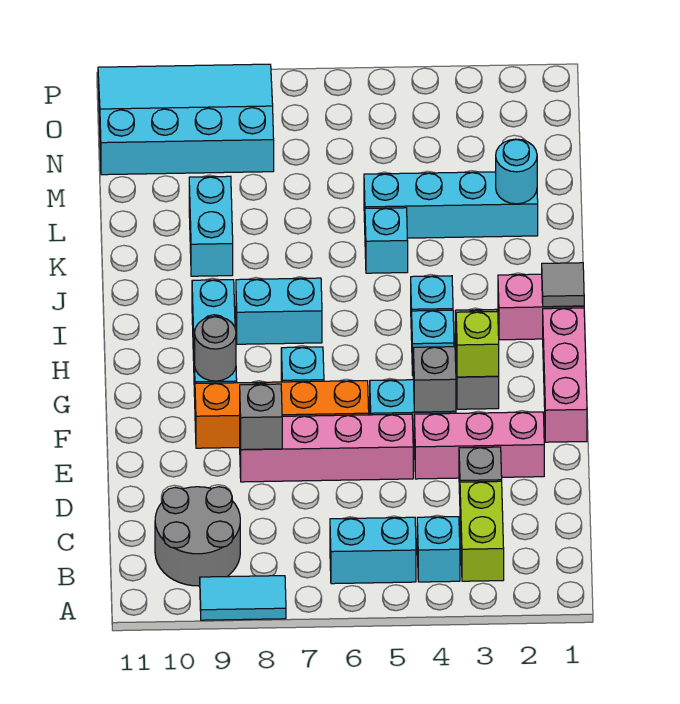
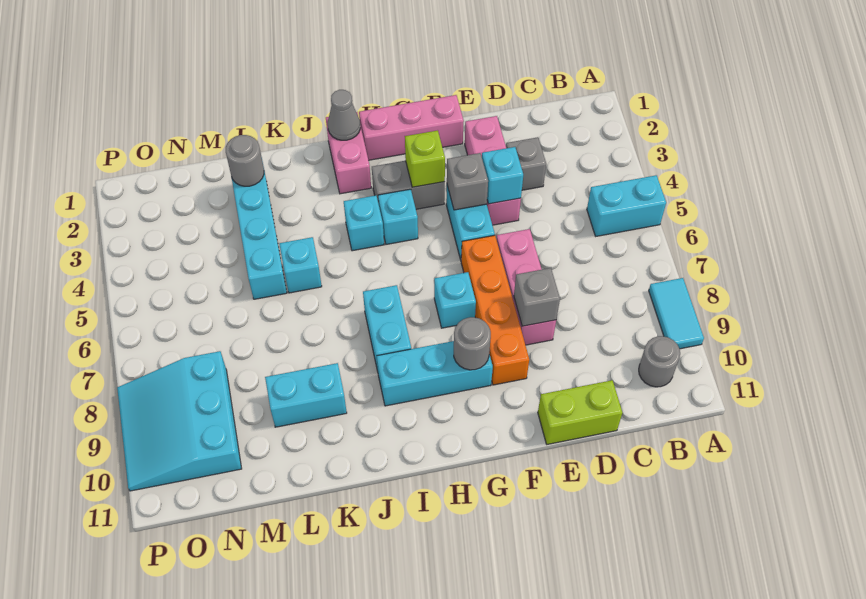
lime 1x2 brick [460,481,504,581] -> lime 1x2 brick moved to [538,380,623,444]
cyan 1x1 brick [417,517,460,582] -> cyan 1x1 brick moved to [482,147,523,204]
cyan 1x2 brick [330,517,416,584] -> cyan 1x2 brick turned to [587,175,666,236]
grey 2x2 round brick [155,487,240,586] -> grey 1x1 round brick [639,336,680,387]
pink 1x4 brick [240,414,413,482] -> pink 1x3 brick [496,229,556,345]
grey 1x1 tile [542,263,584,307] -> grey 1x1 cone [328,90,360,140]
cyan 1x1 round brick [496,139,537,204] -> grey 1x1 round brick [226,135,264,186]
cyan 3x4 slope [98,64,274,175] -> cyan 3x3 slope [117,351,242,491]

